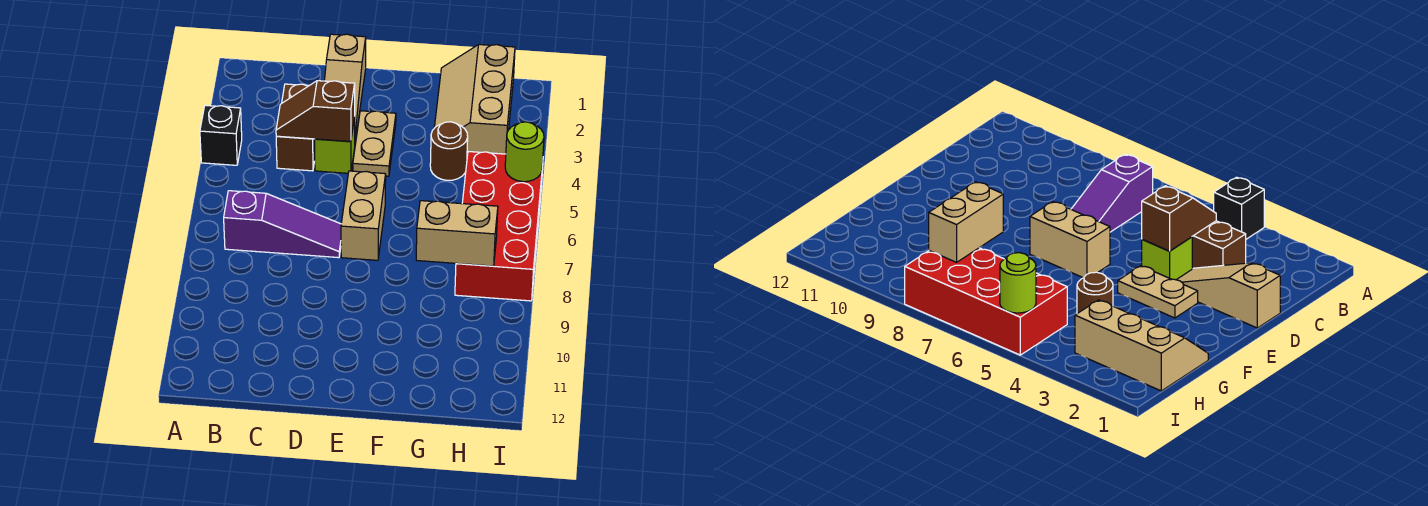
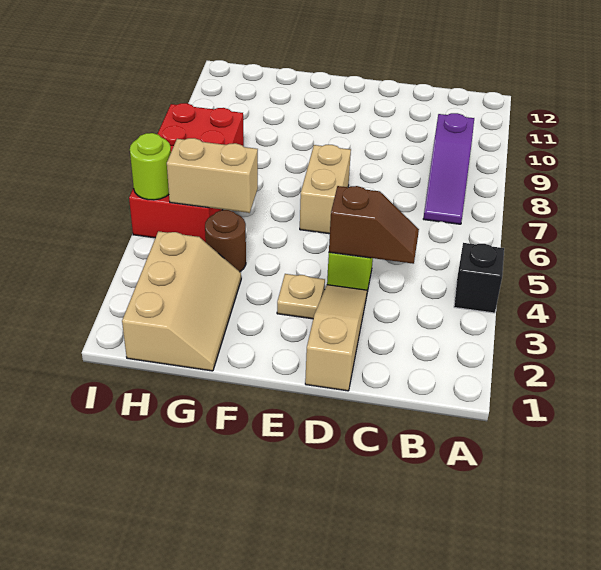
purple 1x3 slope [224,191,341,258] -> purple 1x3 slope turned to [423,113,474,224]
brown 1x2 brick [276,84,315,171] -> none
tan 1x2 plate [353,111,396,176] -> tan 1x1 plate [277,274,325,319]
tan 1x2 brick [416,201,498,266] -> tan 1x2 brick moved to [167,138,258,213]

